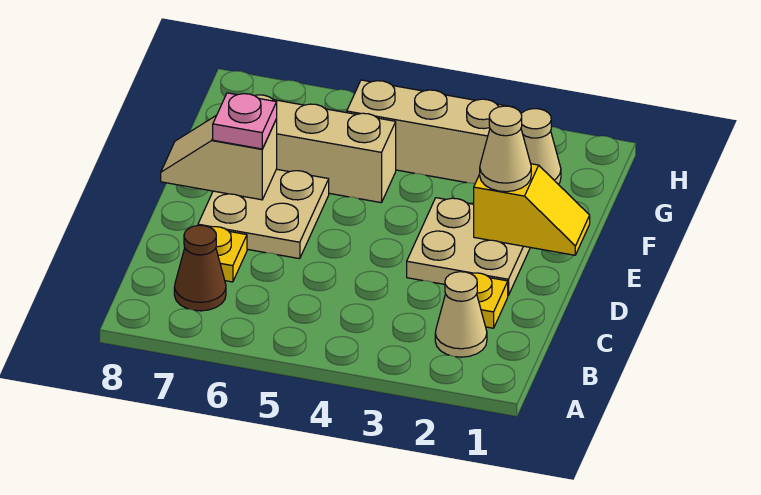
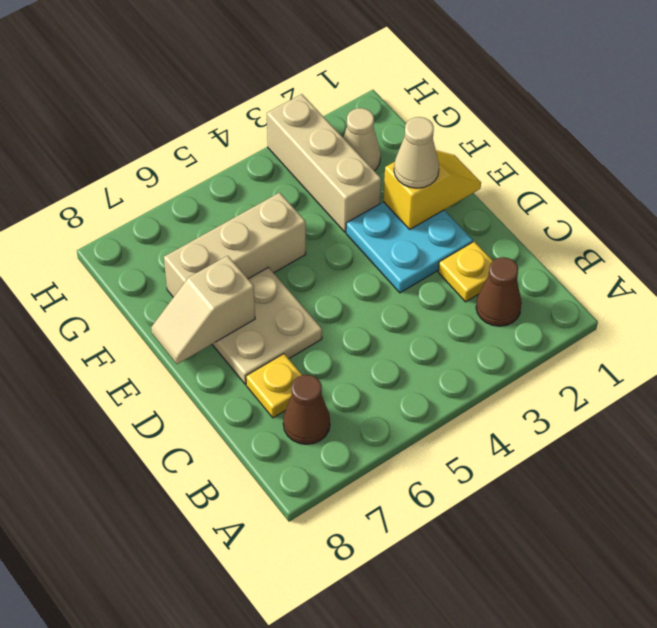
tan 1x1 cone [435,272,487,357] -> brown 1x1 cone [476,257,522,326]
tan 2x2 plate [407,198,530,295] -> cyan 2x2 plate [346,202,473,293]
pink 1x1 plate [213,93,277,149] -> none
tan 1x3 brick [347,80,515,184] -> tan 1x3 brick turned to [267,94,381,232]

